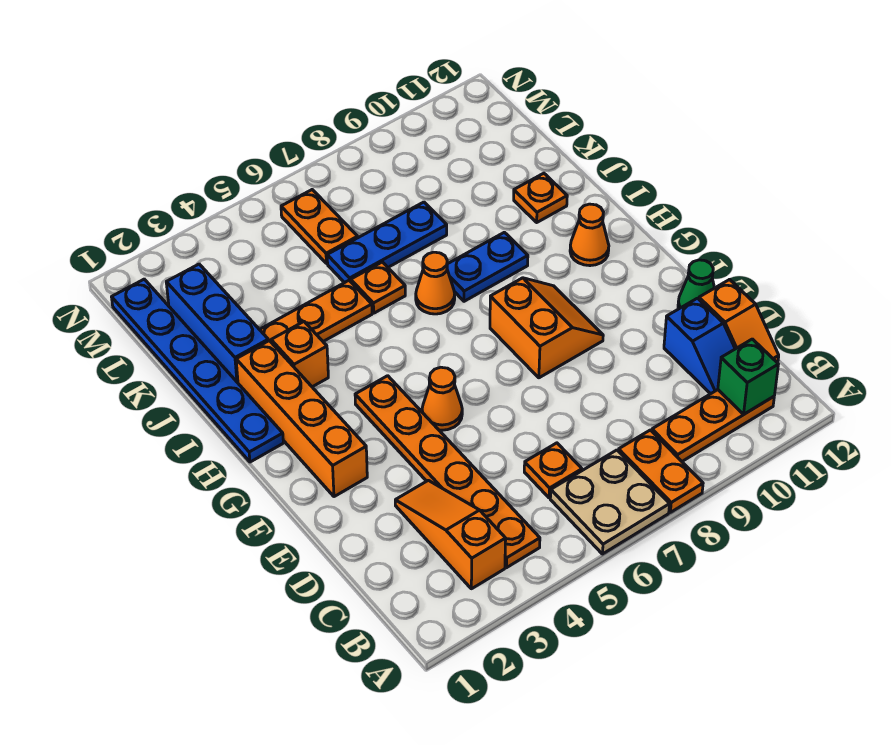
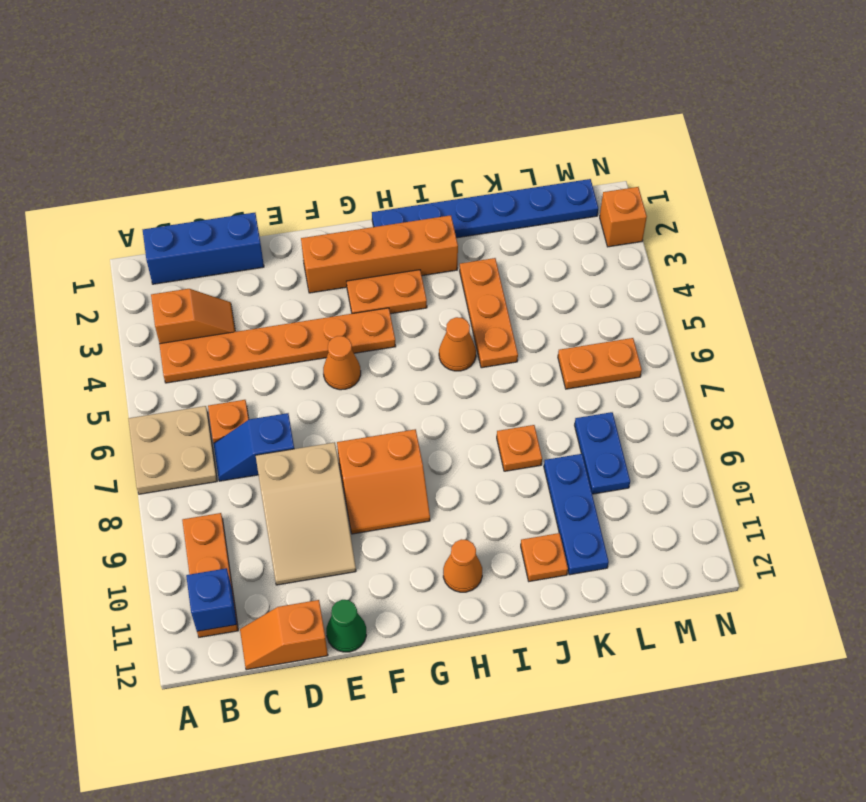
orange 1x2 plate [619,430,703,512] -> orange 1x2 plate moved to [347,270,427,314]
orange 1x3 slope [395,480,506,589] -> orange 1x2 slope [151,289,235,344]
green 1x1 brick [718,339,778,414] -> blue 1x1 brick [186,568,237,631]
blue 1x2 slope [664,298,735,394] -> blue 1x2 slope moved to [214,413,294,481]
none -> tan 2x3 slope [256,442,356,585]
orange 1x1 brick [271,322,328,387] -> orange 1x1 brick moved to [600,187,647,247]
orange 1x1 cone [416,252,455,314] -> orange 1x1 cone moved to [439,317,476,371]
blue 1x2 plate [447,232,528,301] -> blue 1x2 plate moved to [575,412,630,494]
blue 1x3 brick [166,264,268,383] -> blue 1x3 brick moved to [143,213,264,284]
orange 1x1 plate [351,262,405,313] -> orange 1x1 plate moved to [497,425,542,471]
blue 1x3 plate [327,202,447,283] -> blue 1x3 plate moved to [544,454,609,575]

